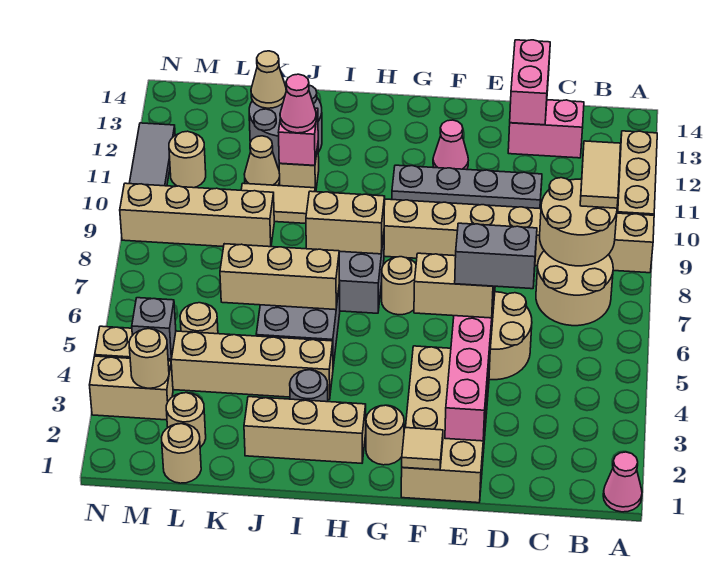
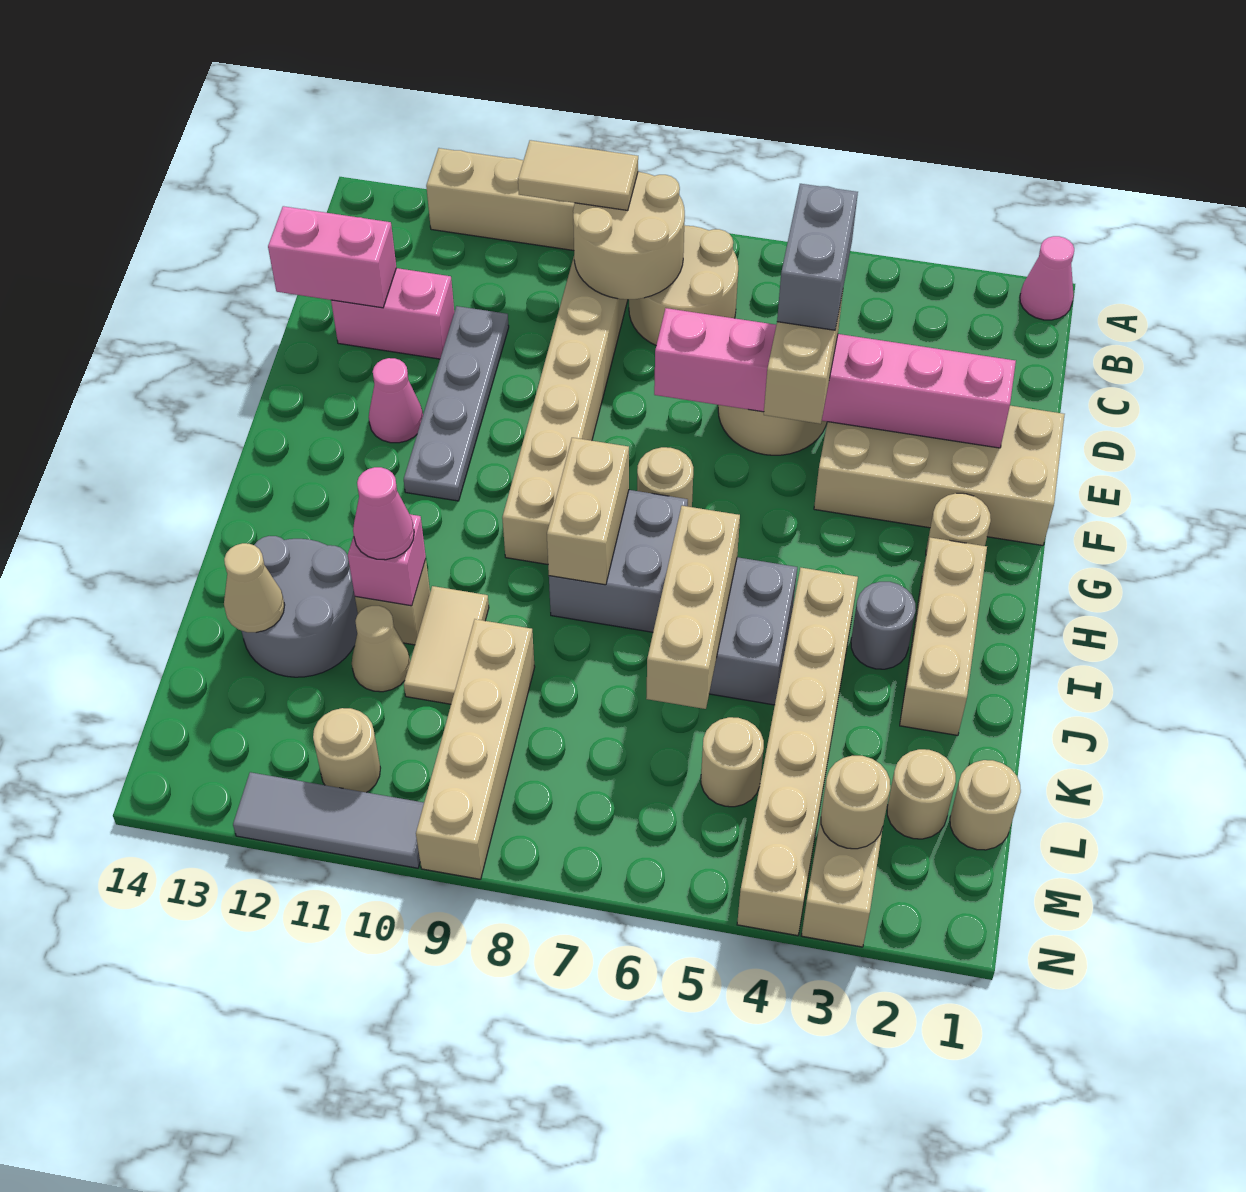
pink 1x2 brick [508,100,584,158] -> pink 1x2 brick turned to [331,268,454,359]
tan 1x1 tile [402,428,443,470] -> none
grey 1x1 brick [132,298,176,359] -> none

